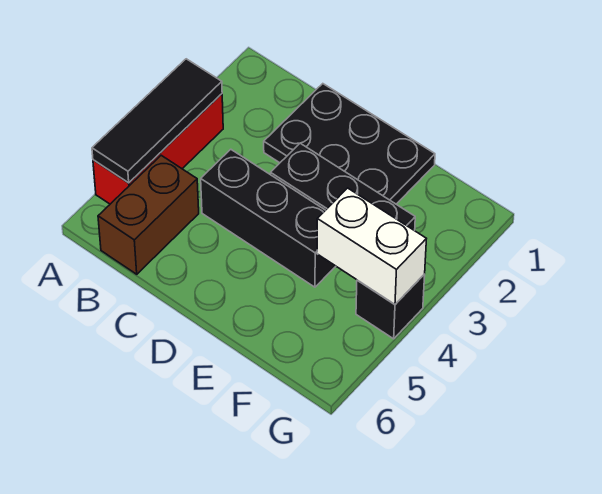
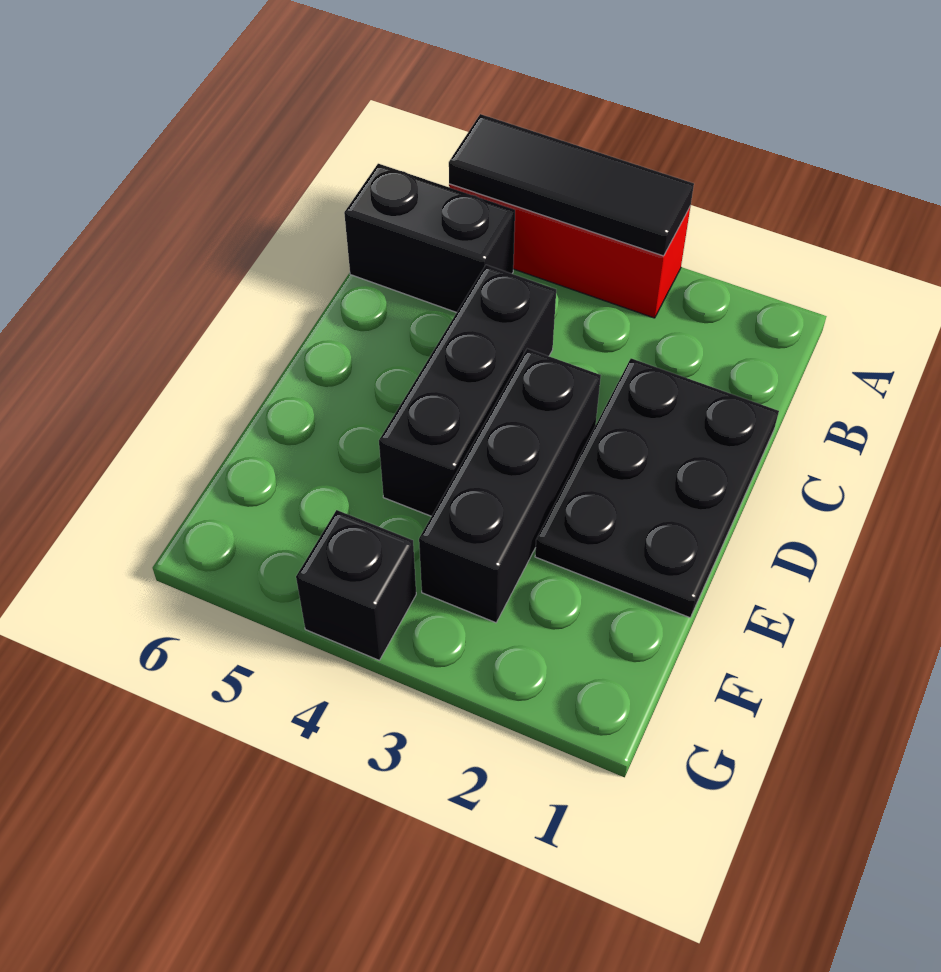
brown 1x2 brick [98,155,199,274] -> black 1x2 brick [344,164,515,313]
white 1x2 brick [317,188,426,304] -> none

